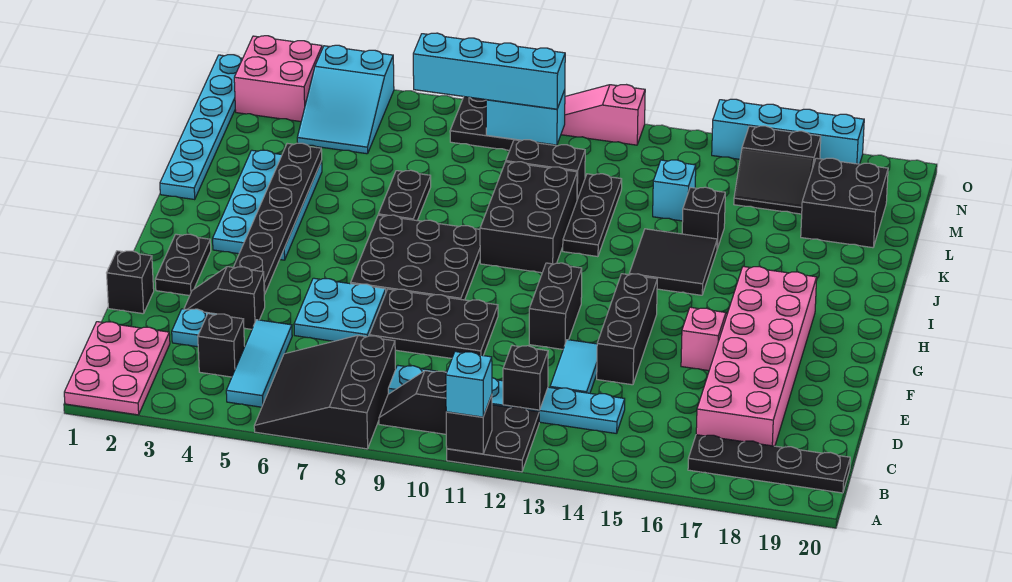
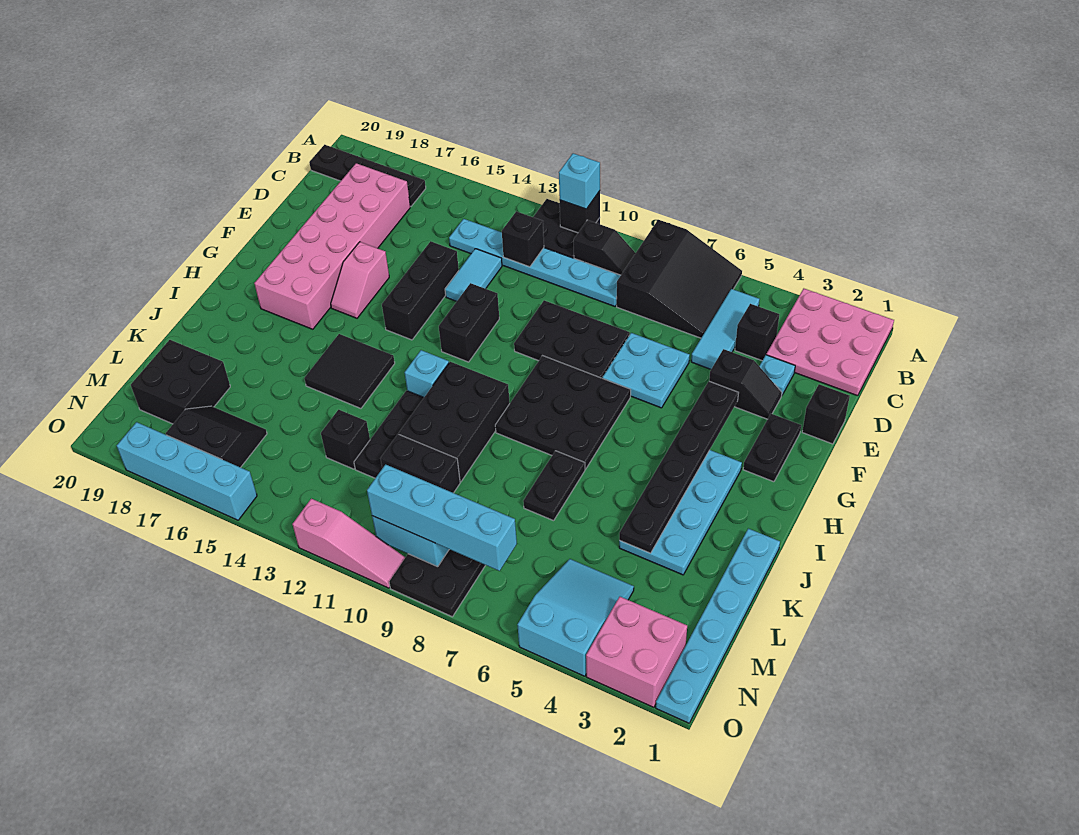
pink 2x3 plate [64,322,170,415] -> pink 3x3 plate [766,289,894,396]
black 1x1 brick [682,187,725,249] -> black 1x1 brick moved to [321,410,370,469]
cyan 1x1 brick [653,160,696,221] -> cyan 1x1 brick moved to [405,350,449,397]

